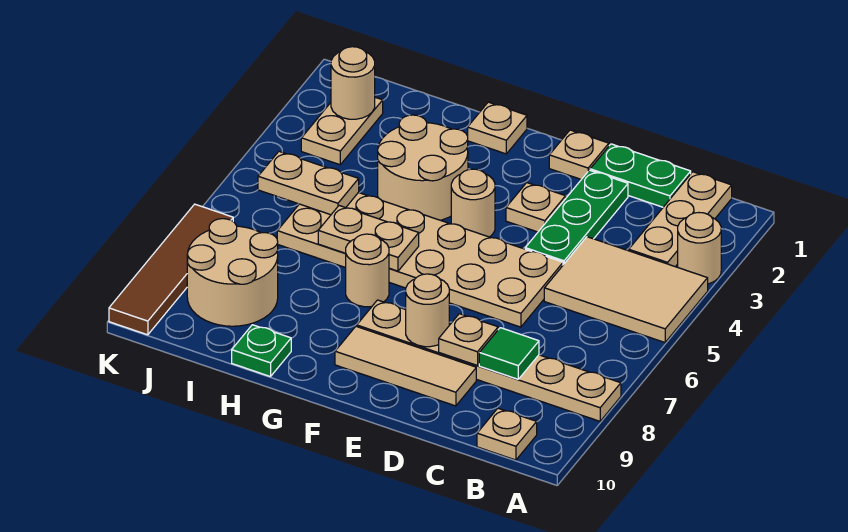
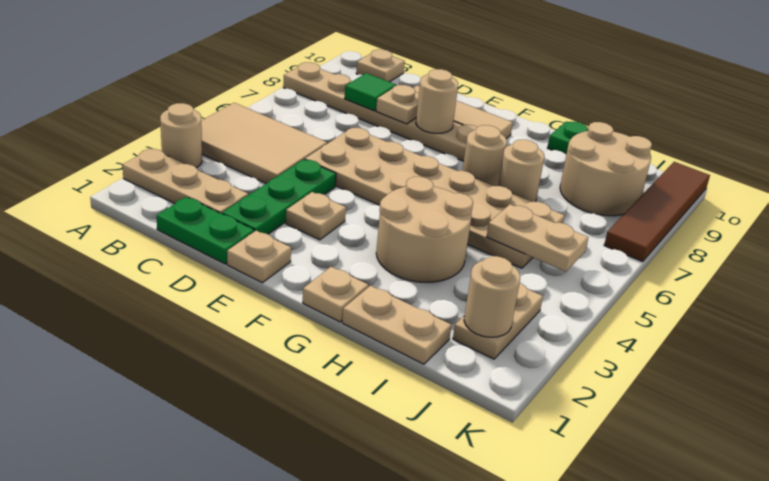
tan 1x3 plate [629,172,732,267] -> tan 1x3 plate turned to [123,149,248,214]
tan 1x1 round brick [451,169,495,237] -> tan 1x1 round brick moved to [498,140,544,202]
tan 1x2 plate [318,206,419,271] -> tan 1x2 plate moved to [342,286,452,364]

